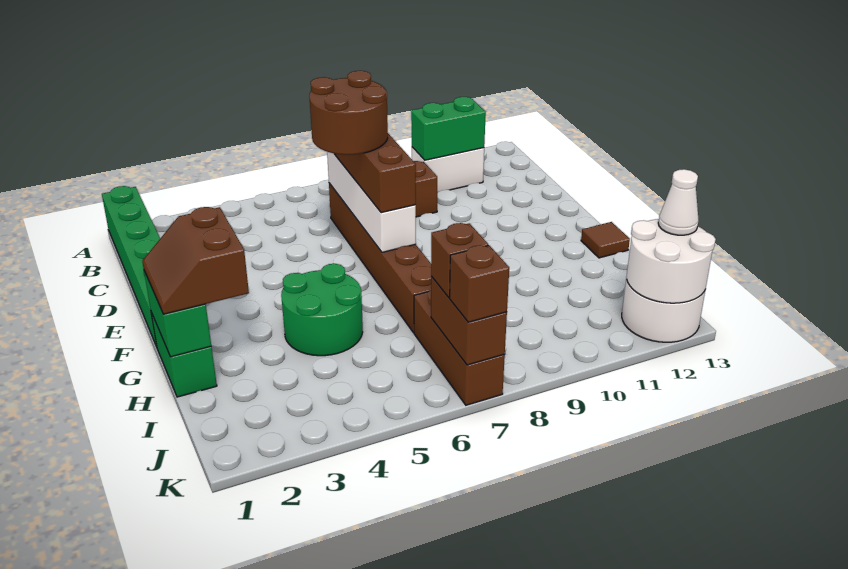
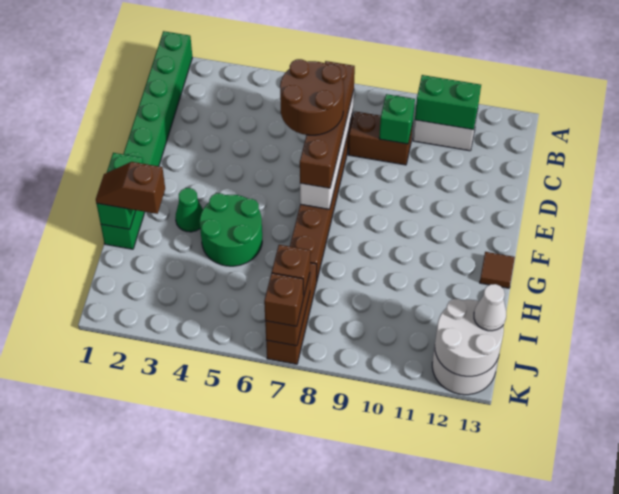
none -> green 1x1 brick [379,94,415,144]
brown 2x2 slope [142,207,249,314] -> brown 1x2 slope [96,162,165,214]
none -> green 1x1 cone [175,188,203,232]

